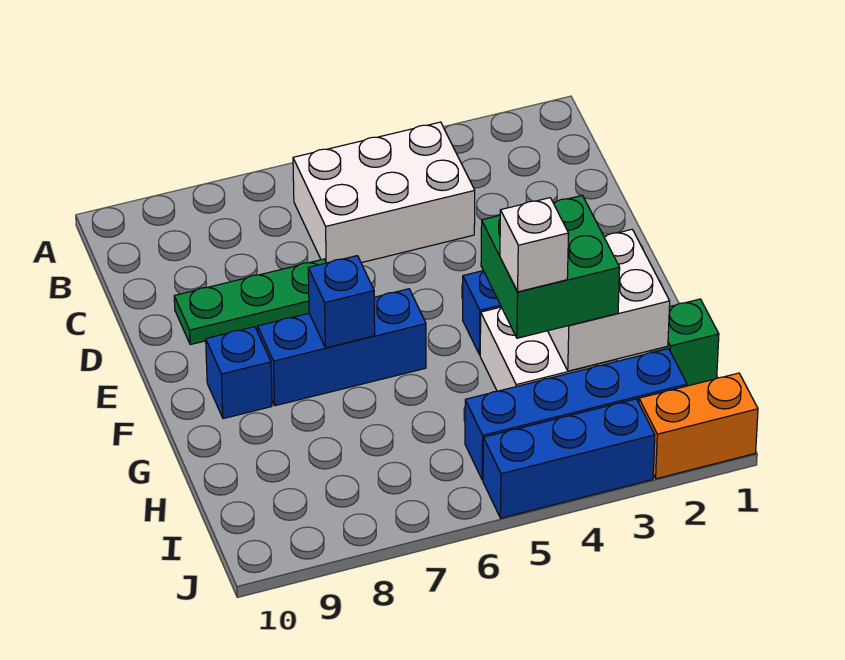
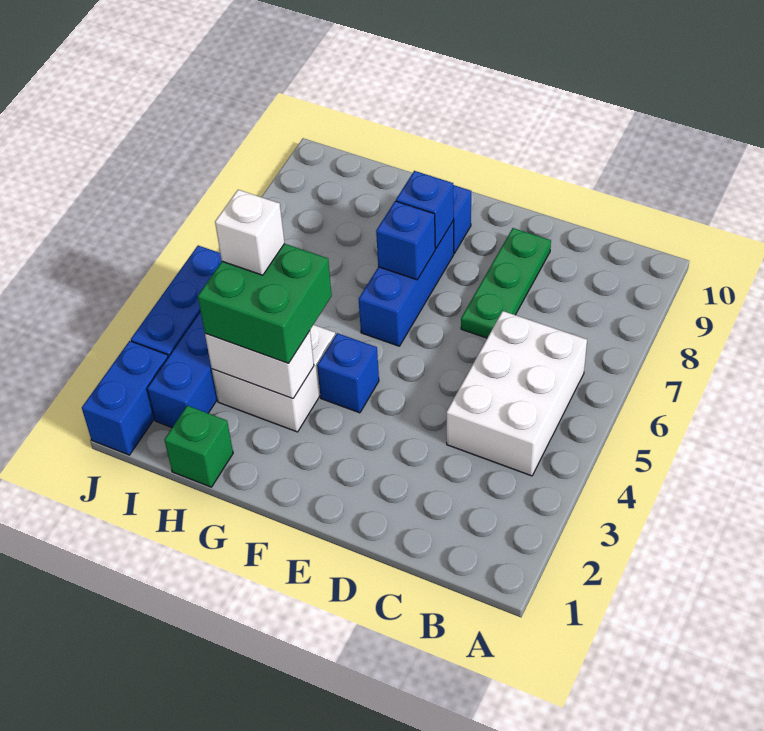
none -> blue 1x1 brick [396,171,454,248]
white 2x2 brick [548,229,670,371] -> white 1x2 brick [205,331,314,399]
orange 1x2 brick [639,373,758,479] -> blue 1x2 brick [82,341,168,455]

